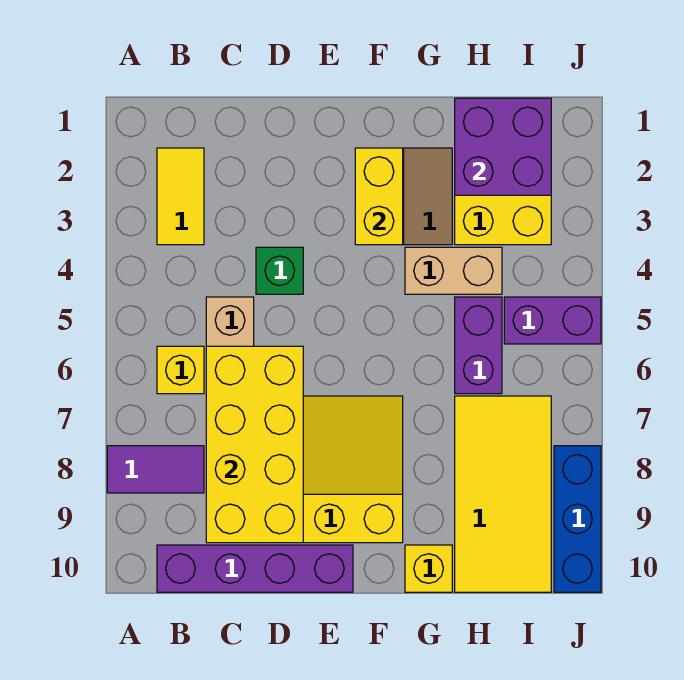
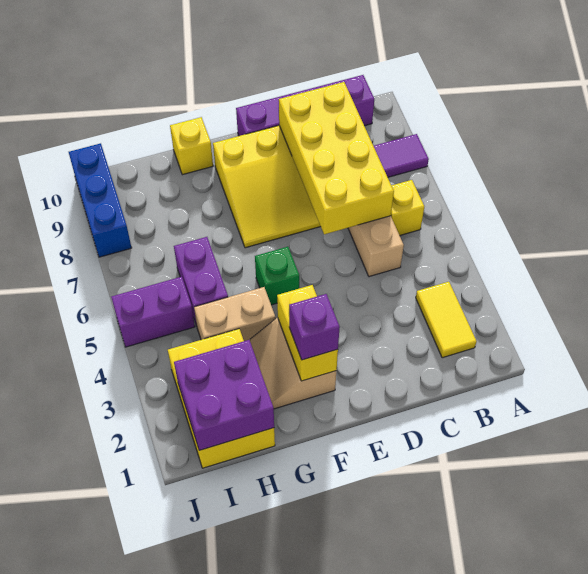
green 1x1 brick [256,247,303,294] -> green 1x1 brick moved to [255,247,299,305]
none -> purple 1x1 brick [289,294,340,360]
yellow 2x4 tile [455,396,551,592] -> none

